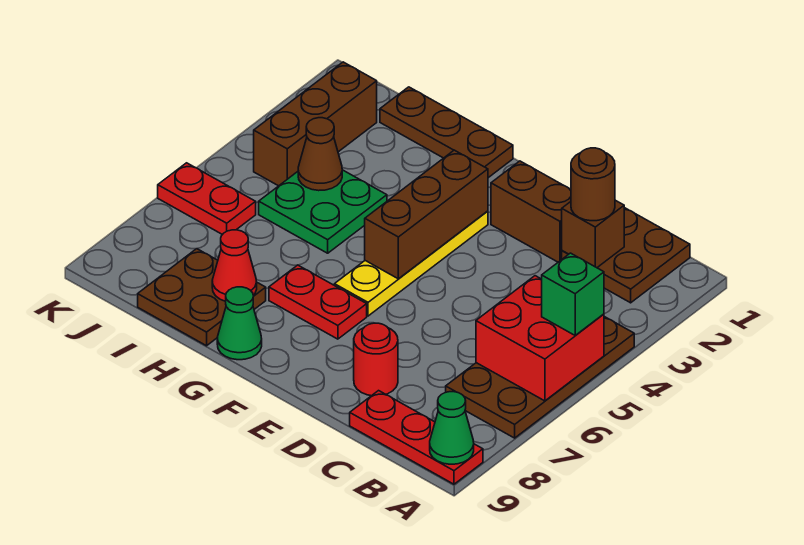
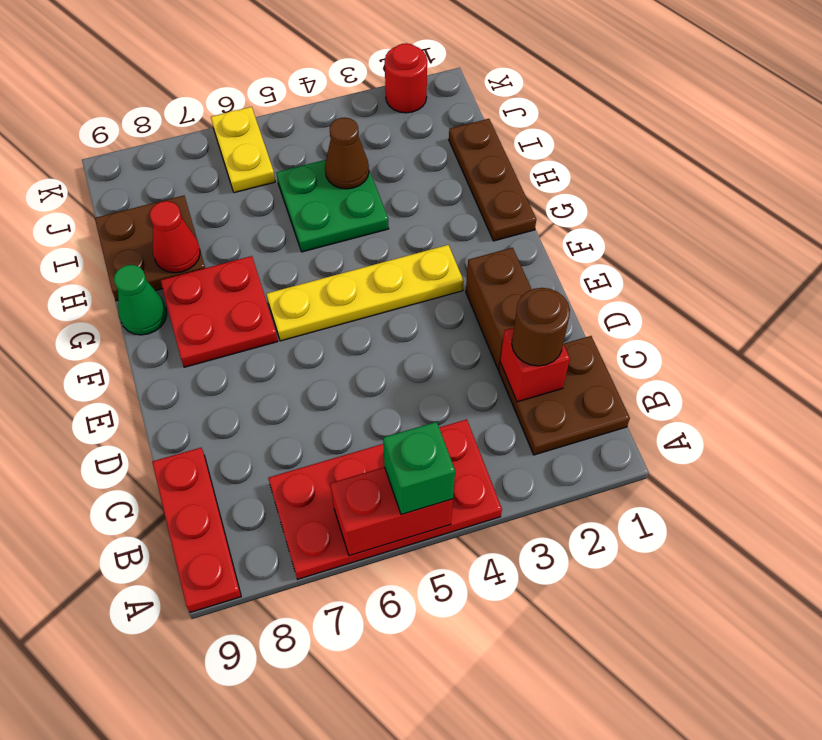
brown 2x4 plate [446,317,634,438] -> red 2x4 plate [268,419,502,579]
red 2x2 brick [476,276,604,401] -> red 1x2 brick [330,467,453,556]
green 1x1 cone [430,392,474,464] -> none
brown 1x1 brick [562,200,624,268] -> red 1x1 brick [500,328,570,402]
red 1x1 round brick [354,323,398,396] -> red 1x1 round brick moved to [385,43,427,113]
brown 1x3 brick [365,150,488,279] -> none
red 1x2 plate [269,265,367,339] -> red 2x2 plate [160,256,278,367]
brown 1x3 brick [254,62,377,186] -> none
red 1x2 plate [158,163,256,235] -> yellow 1x2 plate [211,107,275,193]

